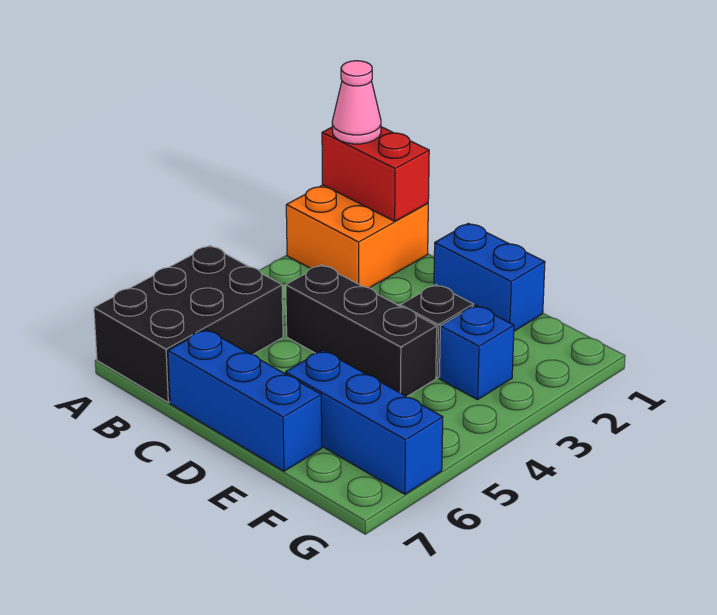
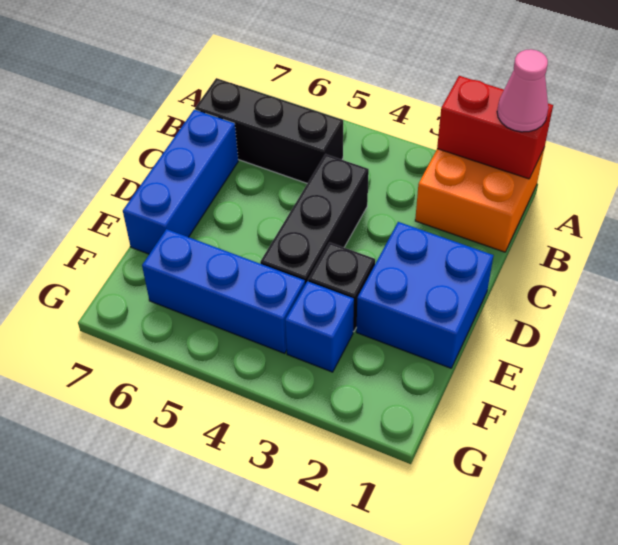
red 1x2 brick [322,127,429,221] -> red 1x2 brick turned to [437,76,553,179]
black 2x3 brick [94,246,283,403] -> black 1x3 brick [195,78,343,183]
blue 1x2 brick [434,223,545,331] -> blue 2x2 brick [356,222,494,368]
blue 1x3 brick [285,350,443,494] -> blue 1x3 brick turned to [142,229,305,353]

